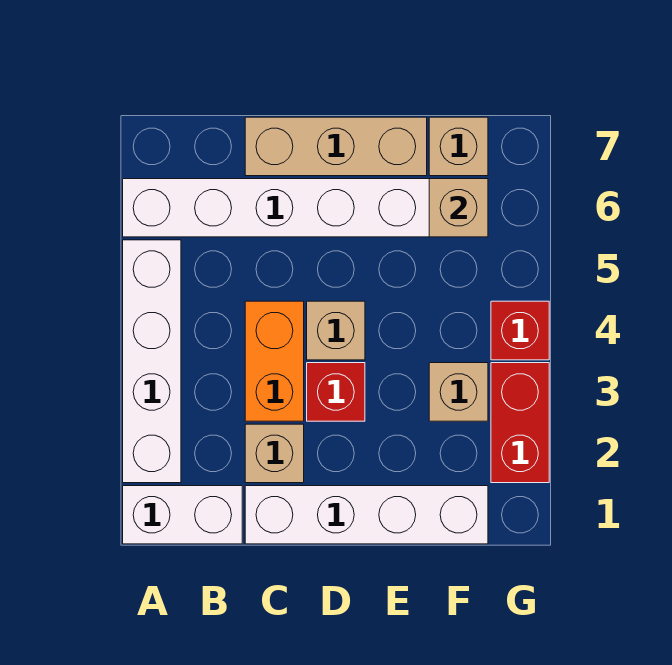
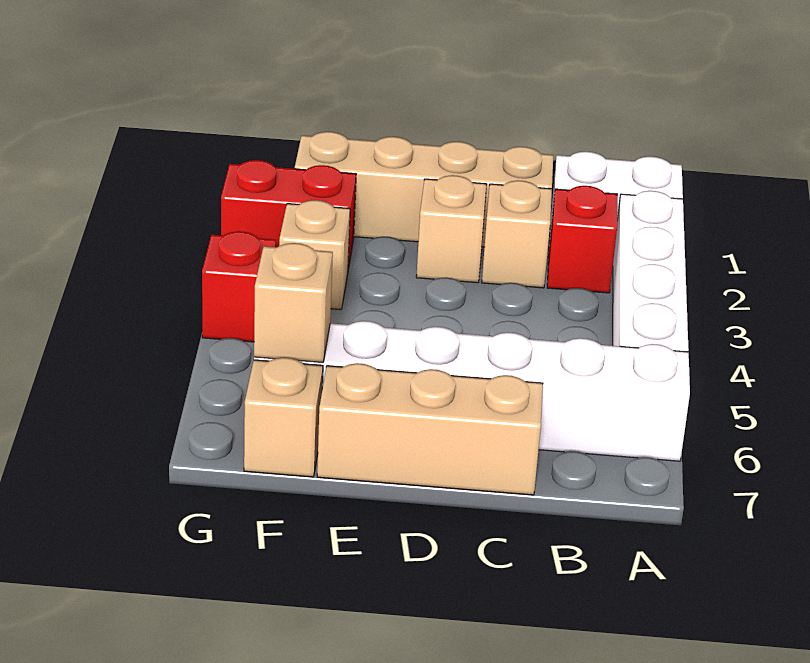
white 1x4 brick [245,486,488,544] -> tan 1x4 brick [295,132,553,247]
orange 1x2 brick [245,301,304,421] -> none
red 1x1 brick [307,363,365,421] -> red 1x1 brick moved to [547,186,617,293]
tan 1x1 brick [307,301,365,360] -> tan 1x1 brick moved to [416,175,486,283]
red 1x2 brick [491,363,549,483] -> red 1x2 brick turned to [221,160,356,269]

